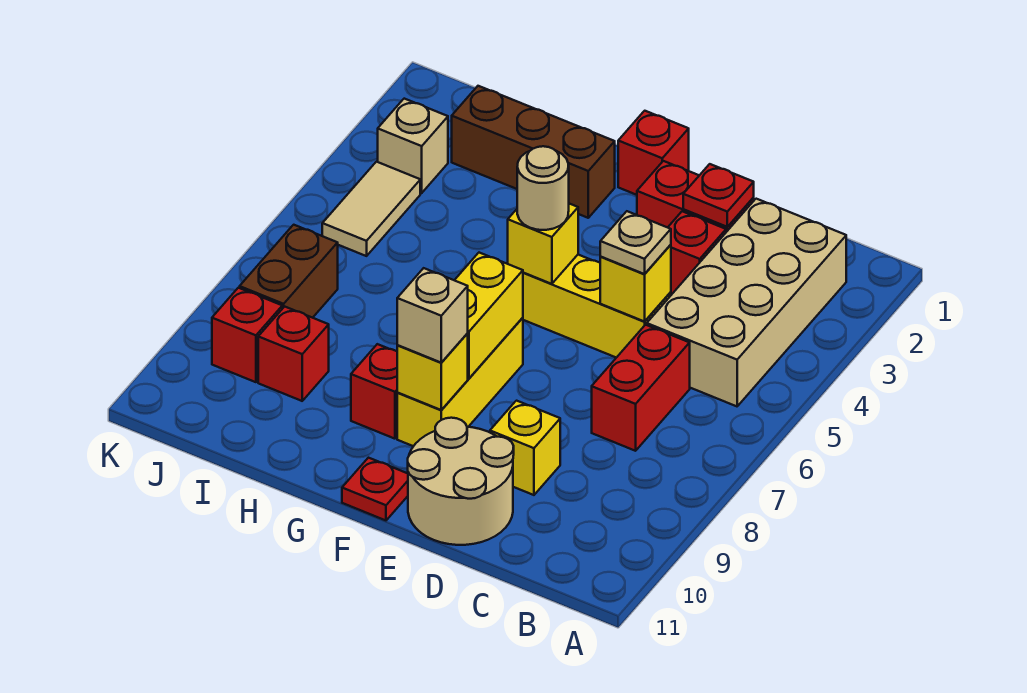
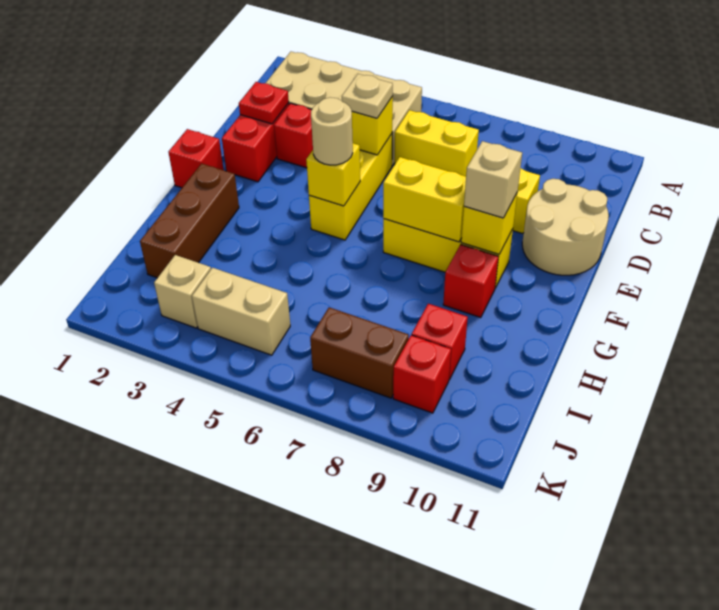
red 1x2 brick [592,325,690,451] -> yellow 1x2 brick [395,110,479,176]
red 1x1 plate [342,458,408,520] -> none
tan 1x2 tile [322,162,420,256] -> tan 1x2 brick [192,268,290,355]

